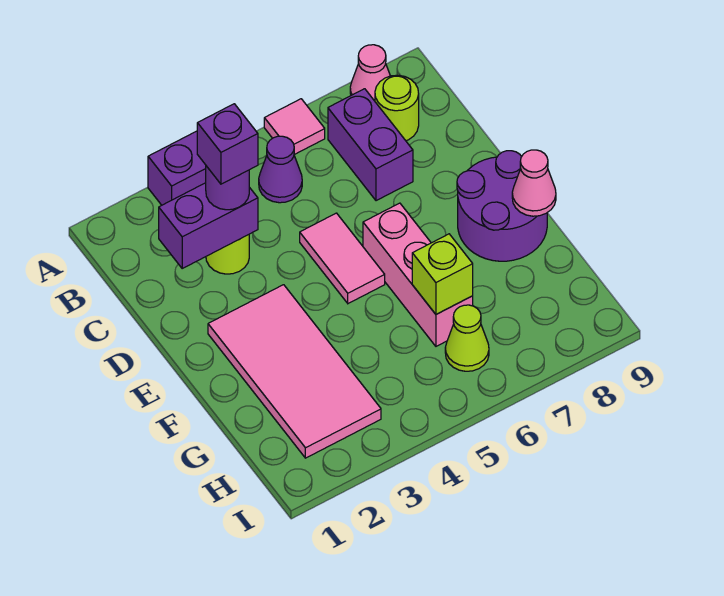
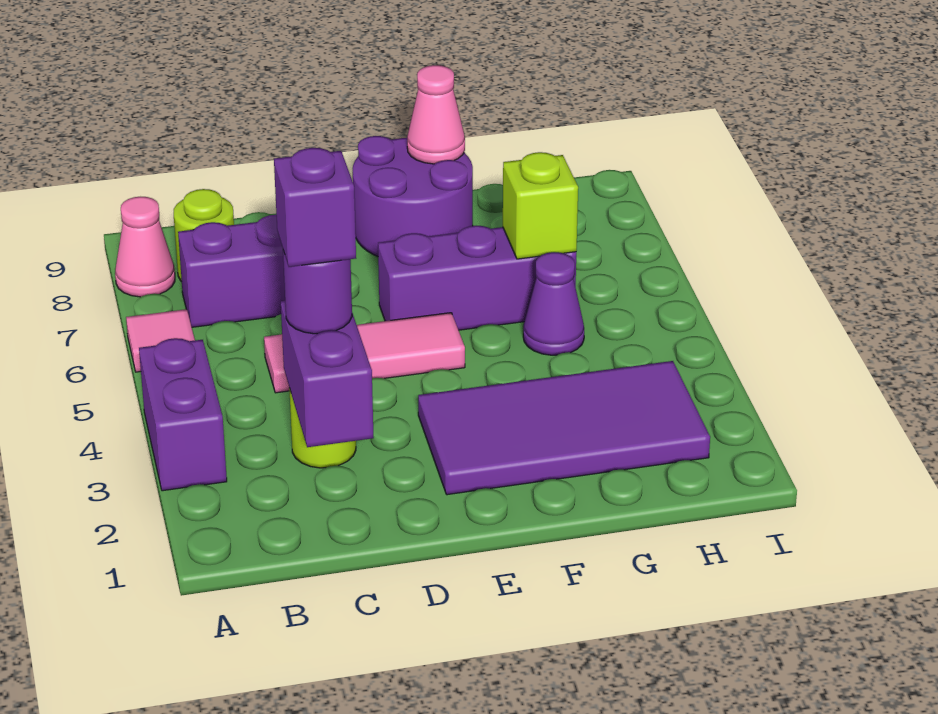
purple 1x1 cone [259,136,302,203] -> purple 1x1 cone moved to [523,252,584,355]
pink 1x2 tile [300,213,385,303] -> pink 1x3 tile [264,313,465,393]
pink 2x4 tile [208,285,381,458] -> purple 2x4 tile [418,361,710,495]
pink 1x3 brick [363,203,473,346] -> purple 1x3 brick [378,226,576,330]
lime 1x1 cone [445,305,489,371] -> none

